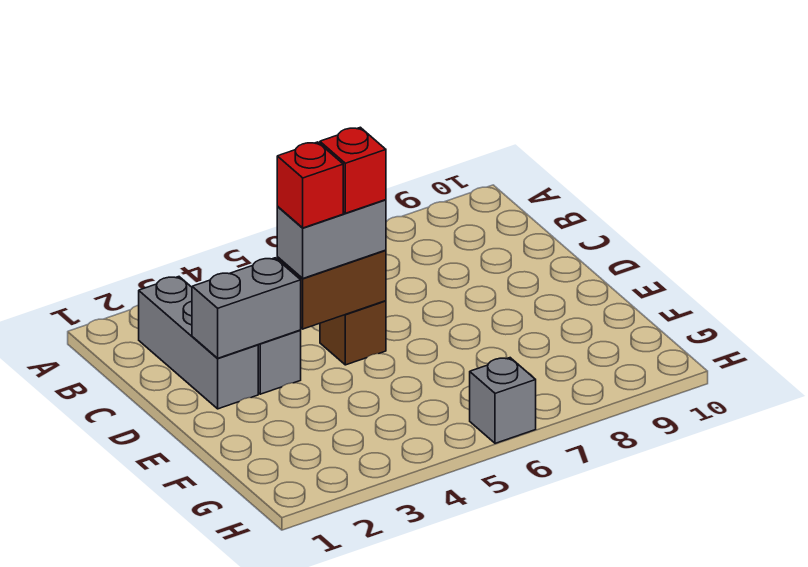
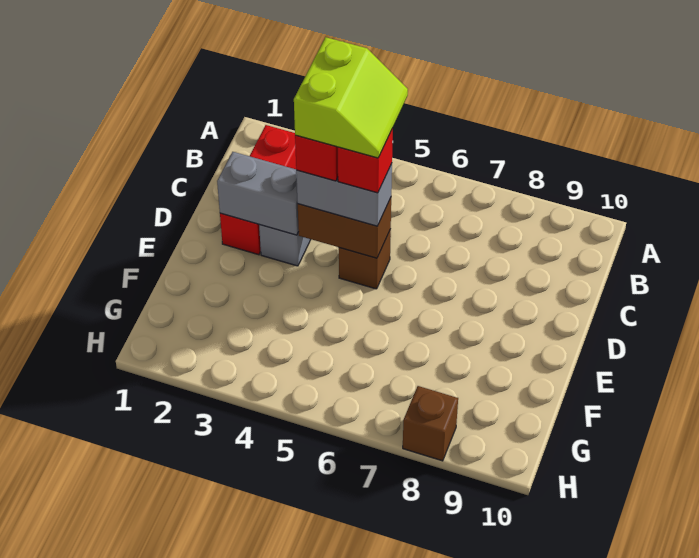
grey 1x3 brick [139,277,258,409] -> red 1x3 brick [220,125,296,255]
none -> lime 2x2 slope [294,37,408,158]
grey 1x1 brick [470,358,536,443] -> none
none -> brown 1x1 brick [403,386,458,461]

